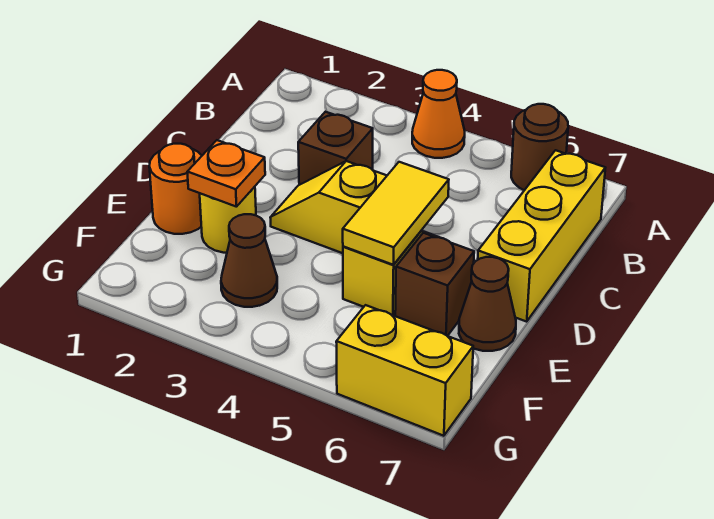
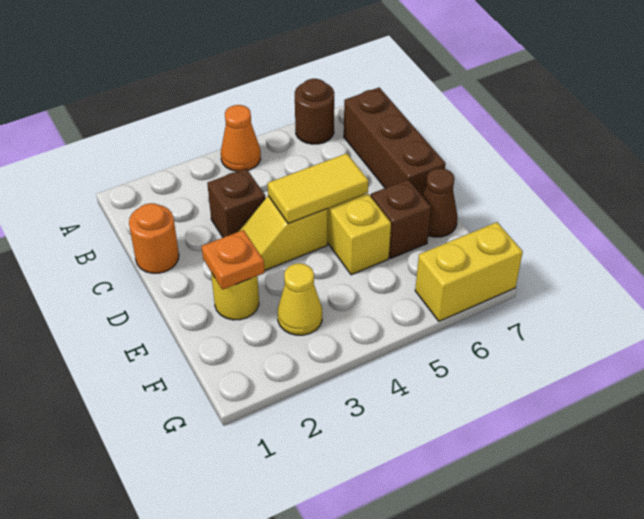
yellow 1x3 brick [478,150,605,322] -> brown 1x3 brick [344,88,446,196]
yellow 1x2 tile [343,162,449,265] -> yellow 1x2 tile turned to [268,153,368,224]
orange 1x1 round brick [149,144,202,234] -> orange 1x1 round brick moved to [129,203,179,273]
brown 1x1 cone [221,214,277,307] -> yellow 1x1 cone [278,263,322,335]

